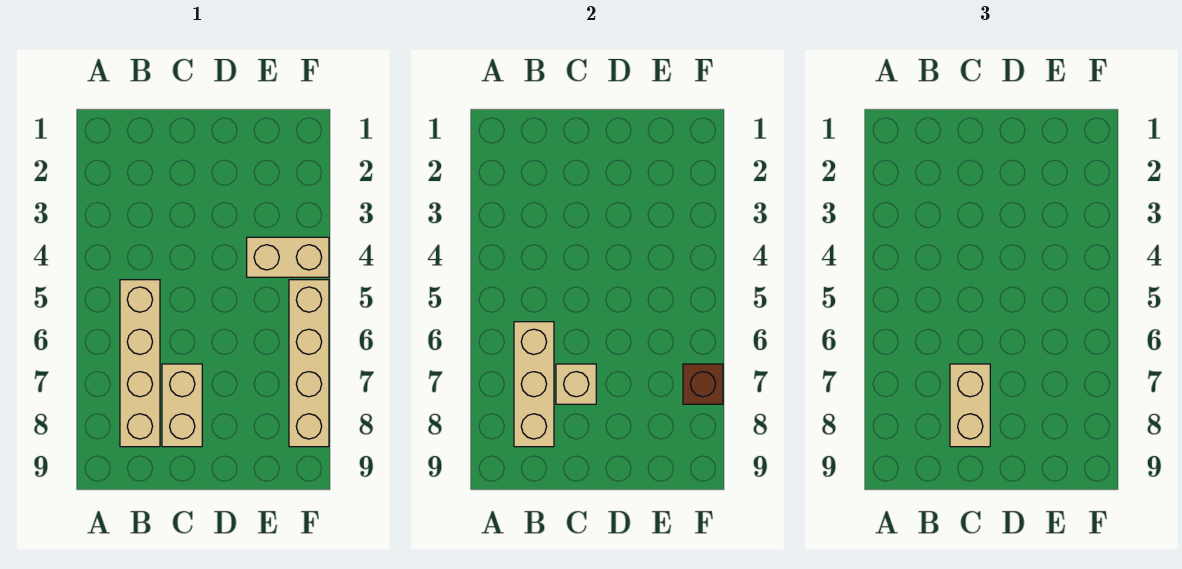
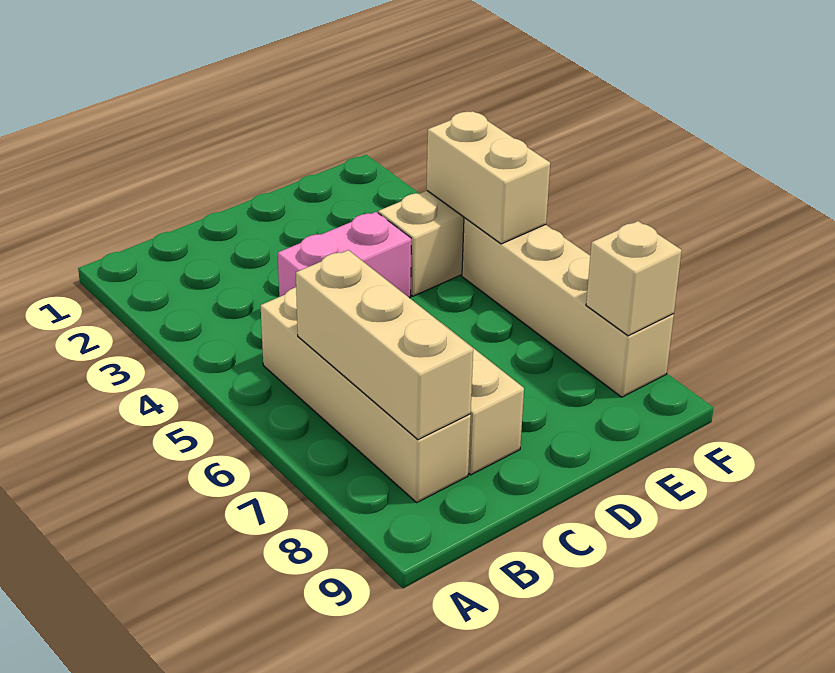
none -> pink 1x2 brick [278,212,411,298]
tan 1x1 brick [556,364,596,404] -> tan 1x1 brick moved to [586,221,682,336]
tan 1x2 brick [950,364,990,447] -> tan 1x2 brick moved to [427,111,550,244]
brown 1x1 brick [683,364,723,404] -> none

